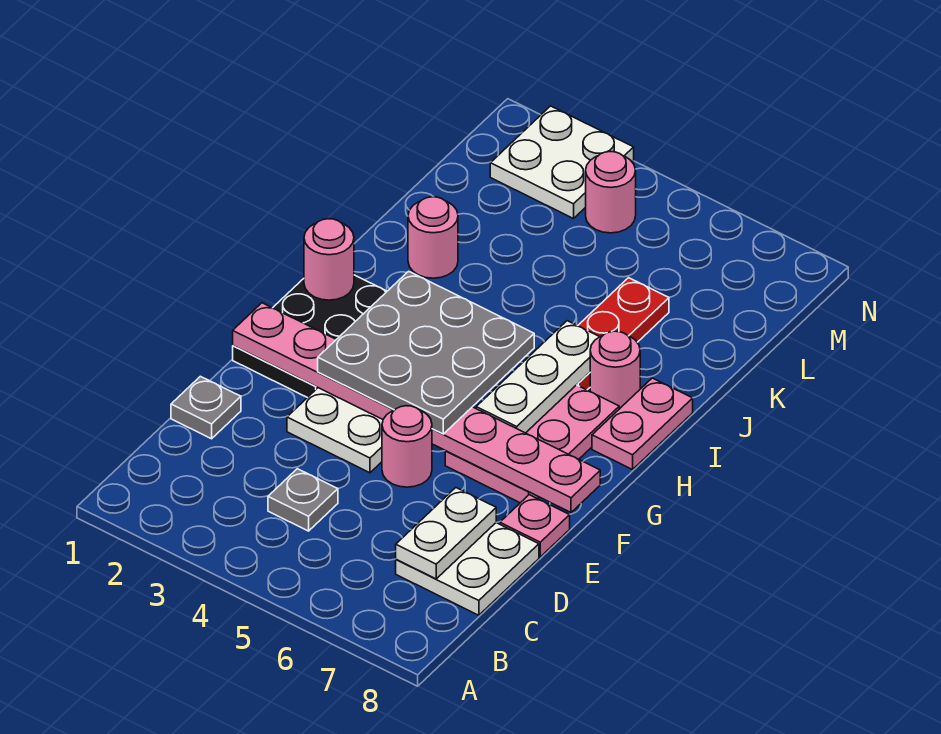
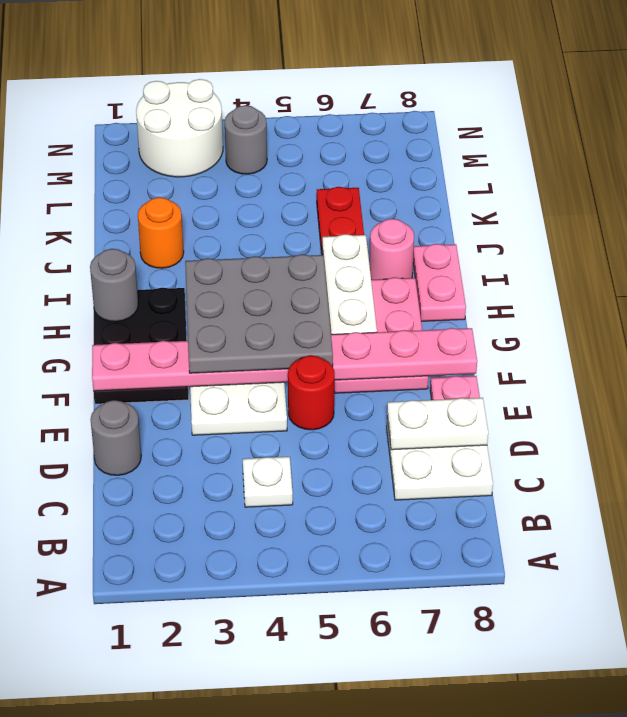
grey 1x1 plate [268,469,338,531] -> white 1x1 plate [243,457,293,507]
white 1x2 plate [396,488,496,579] -> white 1x2 plate turned to [387,398,488,450]
grey 1x1 plate [171,376,241,439] -> grey 1x1 round brick [90,400,141,475]
pink 1x1 round brick [382,406,432,487] -> red 1x1 round brick [288,355,334,430]
pink 1x1 round brick [304,219,354,300] -> grey 1x1 round brick [90,249,138,322]
pink 1x1 round brick [408,197,458,278] -> orange 1x1 round brick [138,197,184,268]
white 2x2 plate [490,106,634,219] -> white 2x2 round brick [136,79,223,177]
pink 1x1 round brick [586,152,636,233] -> grey 1x1 round brick [225,105,267,174]

